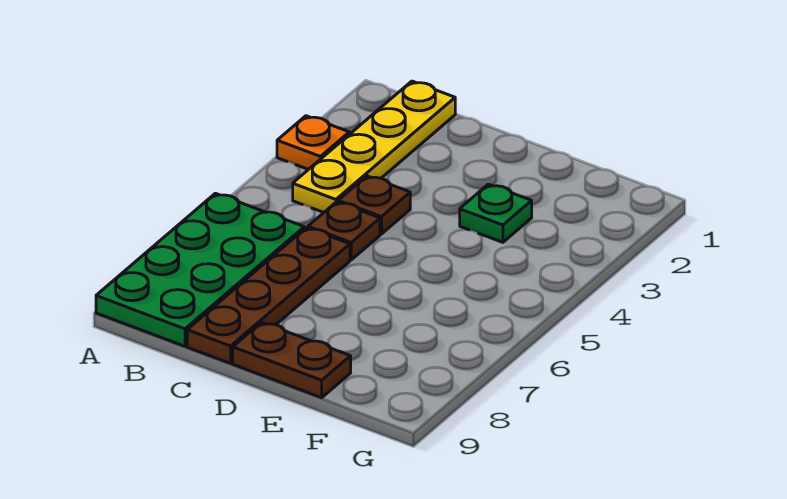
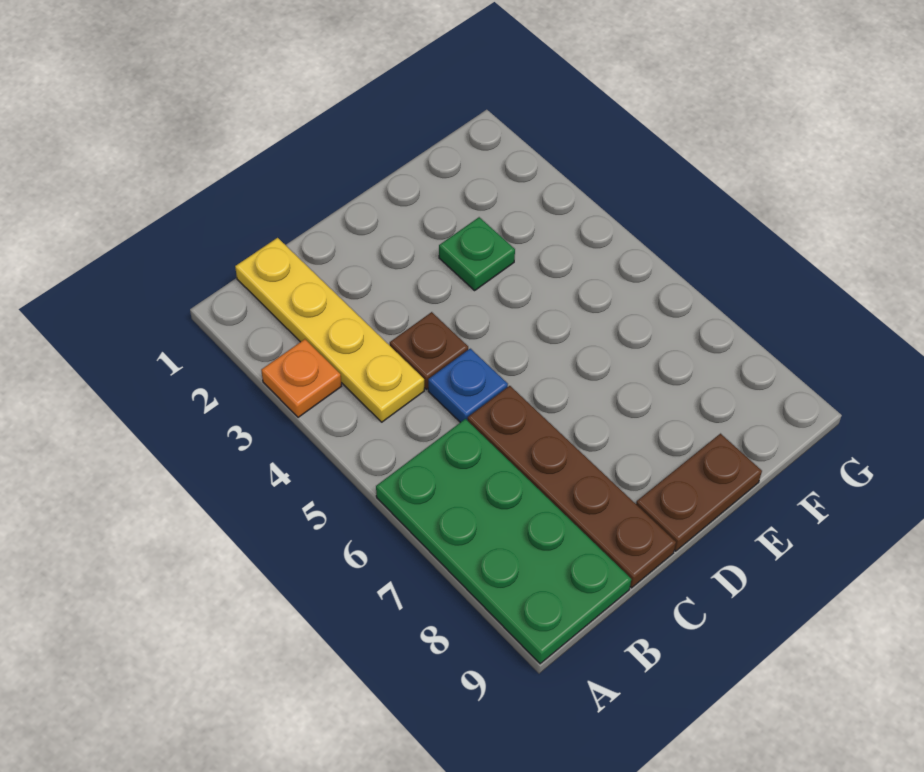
brown 1x1 plate [308,202,380,260] -> blue 1x1 plate [428,349,508,422]

